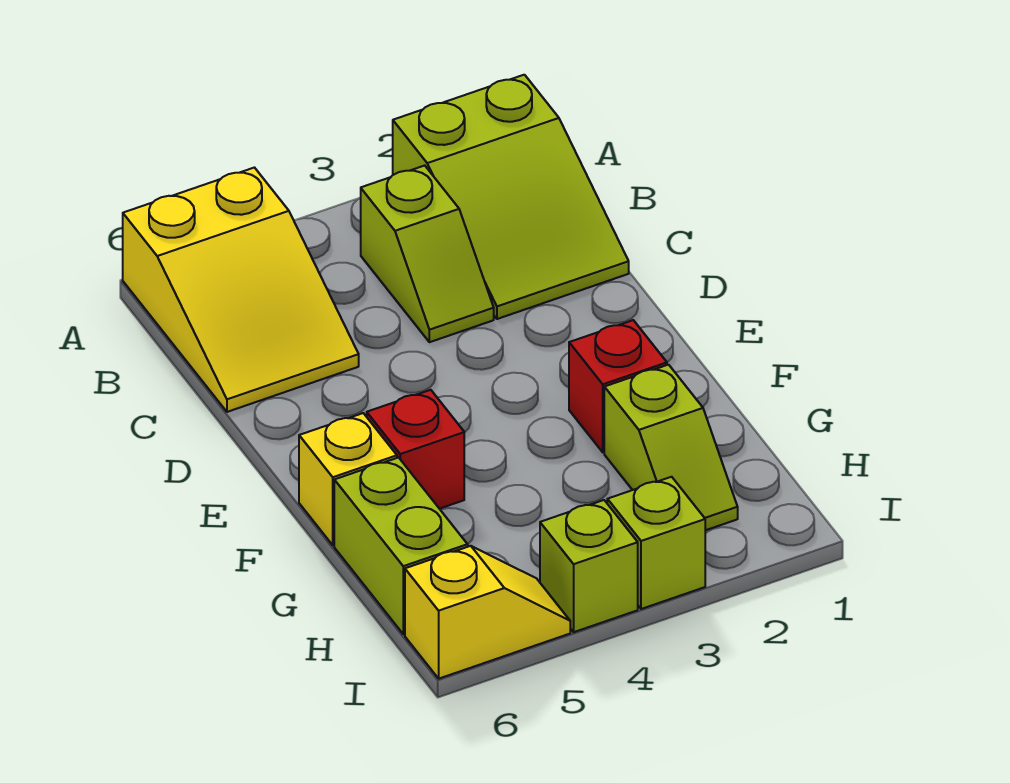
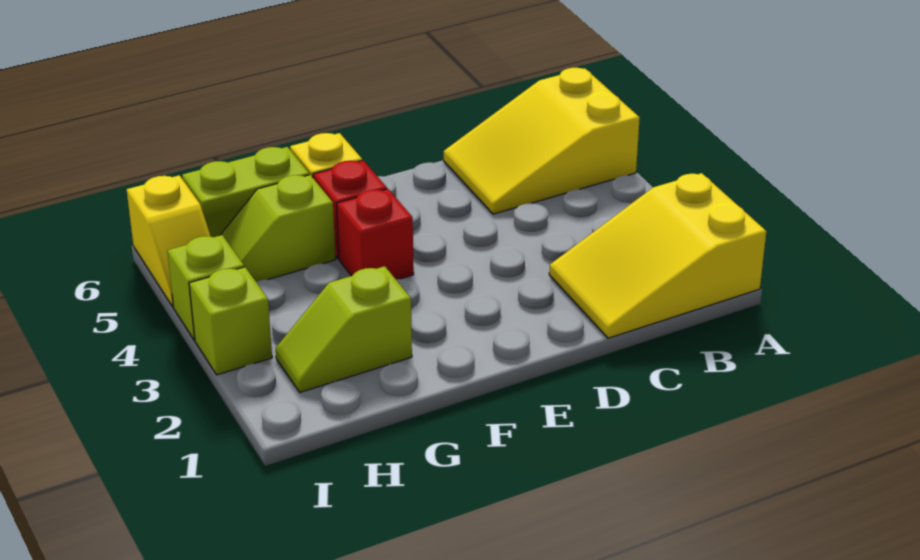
lime 2x3 slope [393,75,629,319] -> yellow 2x3 slope [549,173,766,338]
lime 1x2 slope [361,166,494,342] -> lime 1x2 slope moved to [221,175,336,282]
red 1x1 brick [569,320,667,452] -> red 1x1 brick moved to [337,189,414,279]

